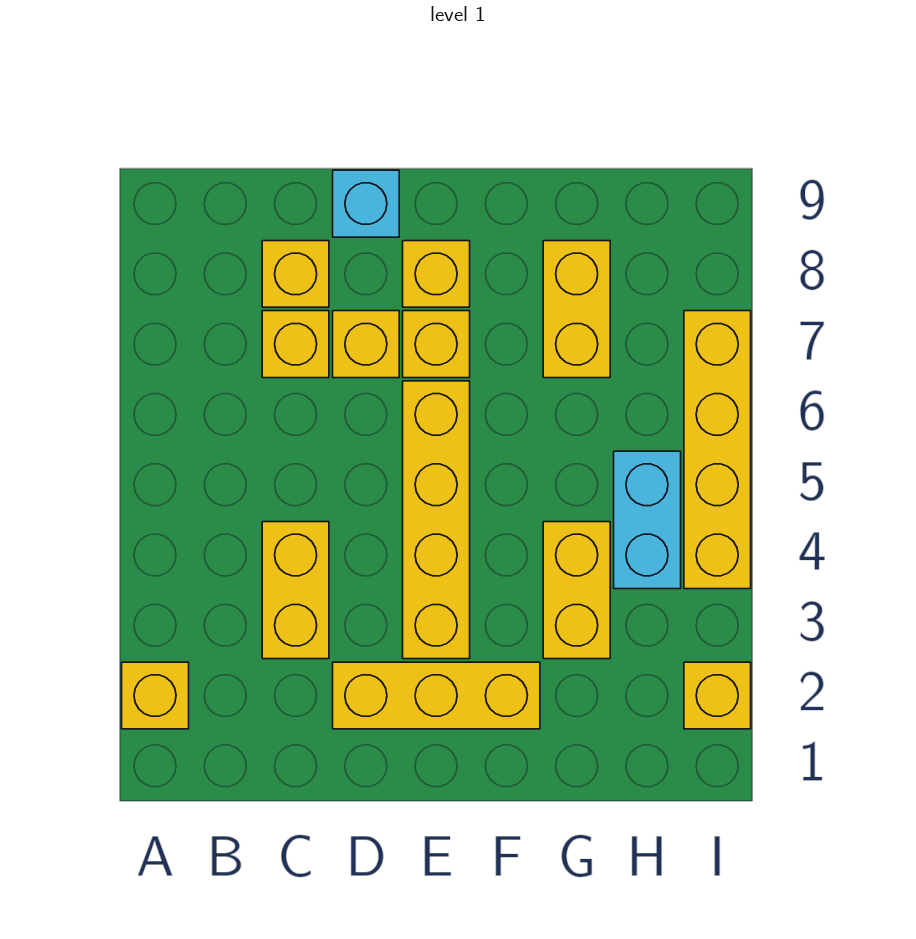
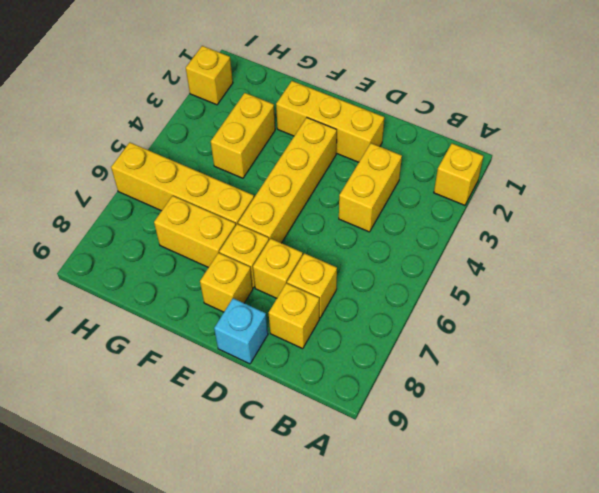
yellow 1x2 brick [543,241,610,378] -> yellow 1x2 brick turned to [154,196,236,267]
cyan 1x2 brick [614,451,681,589] -> none
yellow 1x4 brick [684,311,751,589] -> yellow 1x4 brick turned to [111,142,254,225]

